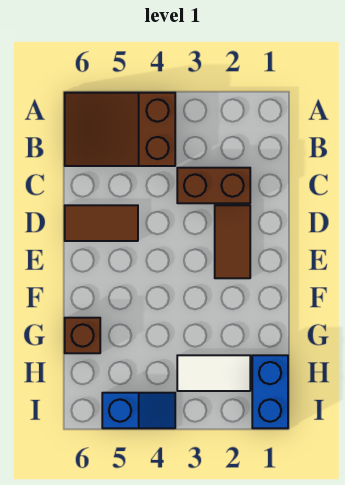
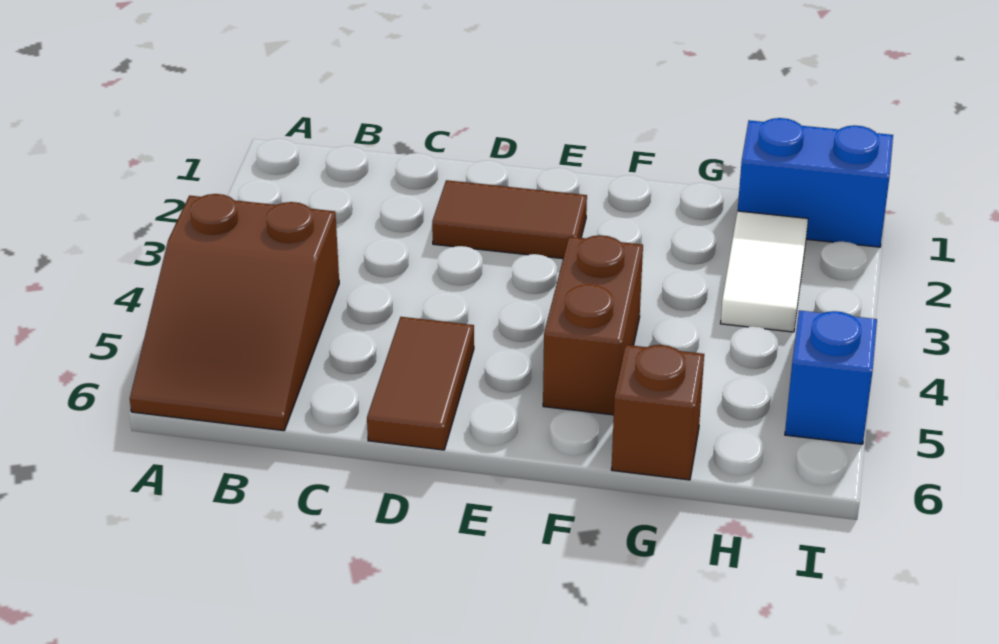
brown 1x2 brick [177,168,250,203] -> brown 1x2 brick moved to [543,235,643,415]

